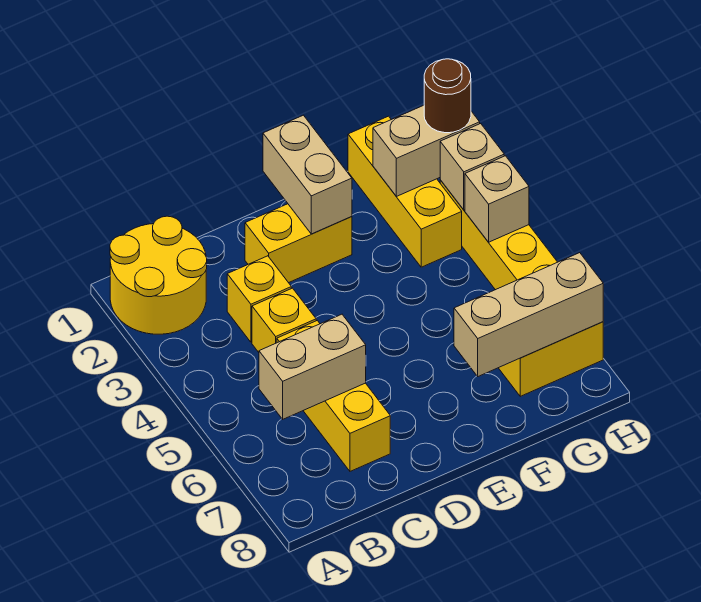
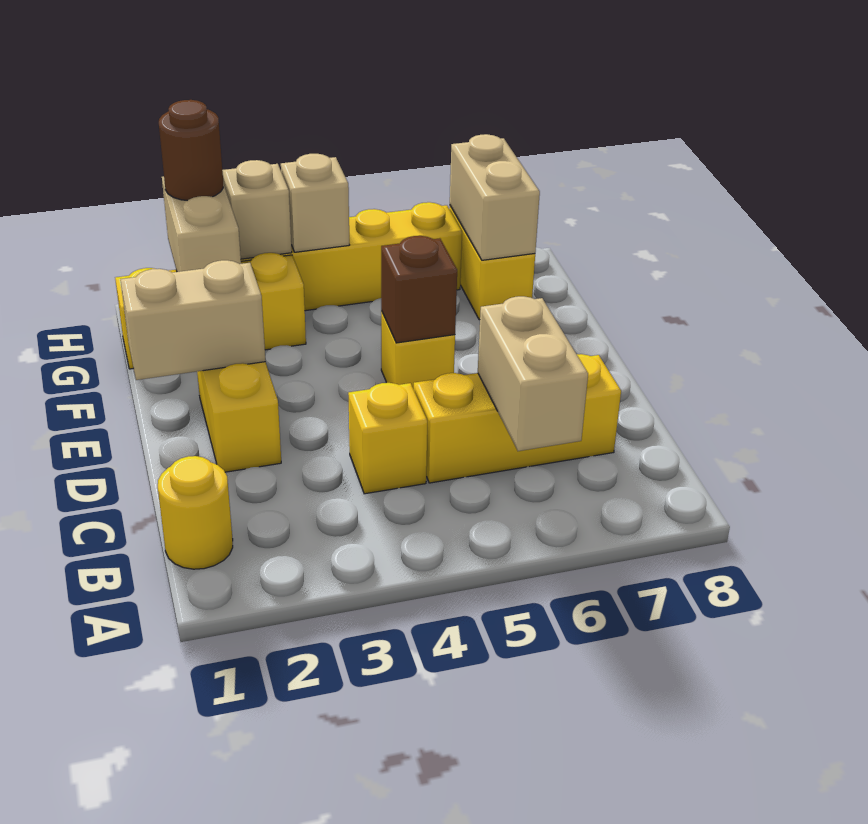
yellow 2x2 round brick [110,216,207,334] -> yellow 1x1 round brick [158,456,233,569]
yellow 1x1 brick [227,256,291,342] -> yellow 1x1 brick moved to [381,311,455,389]
none -> brown 1x1 brick [381,236,457,343]
tan 1x3 brick [454,253,603,376] -> tan 1x2 brick [450,134,540,260]

